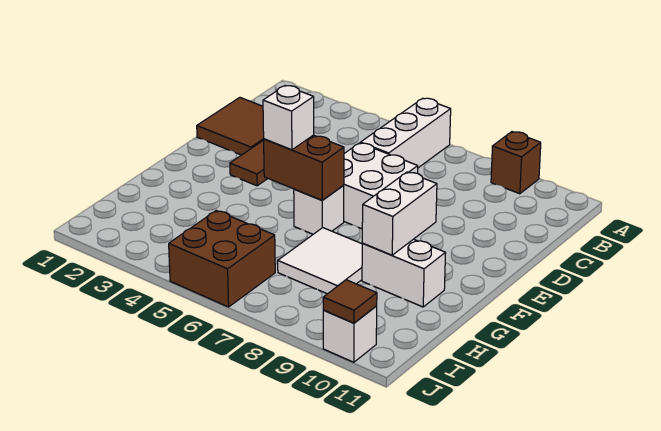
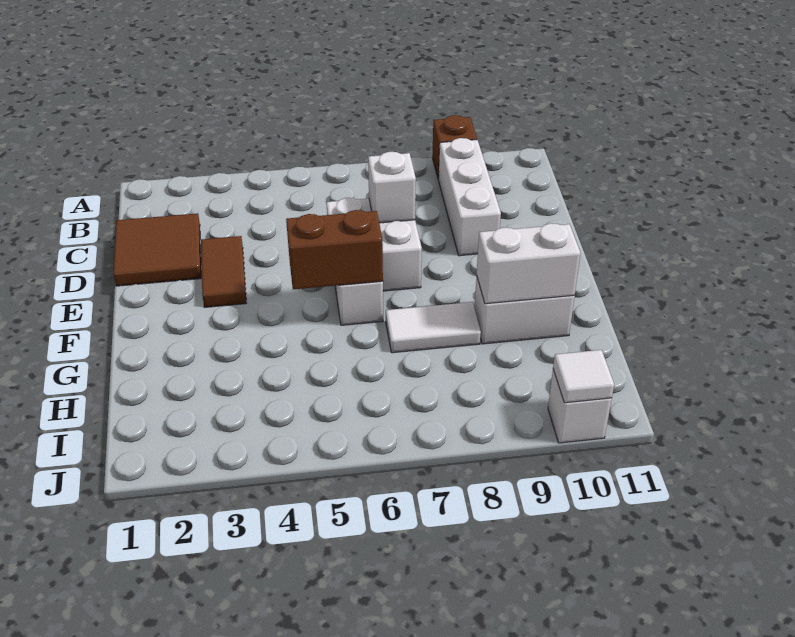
white 1x3 brick [361,98,451,168] -> white 1x3 brick moved to [439,138,501,256]
white 1x1 brick [263,86,314,150] -> white 1x1 brick moved to [368,152,416,223]
white 1x2 brick [362,172,437,255] -> white 1x2 brick turned to [477,223,581,304]
white 2x2 tile [278,228,362,294] -> white 1x2 tile [386,302,481,353]
brown 2x2 brick [169,211,275,307] -> none
brown 1x1 tile [323,280,377,323] -> white 1x1 tile [553,350,614,403]

